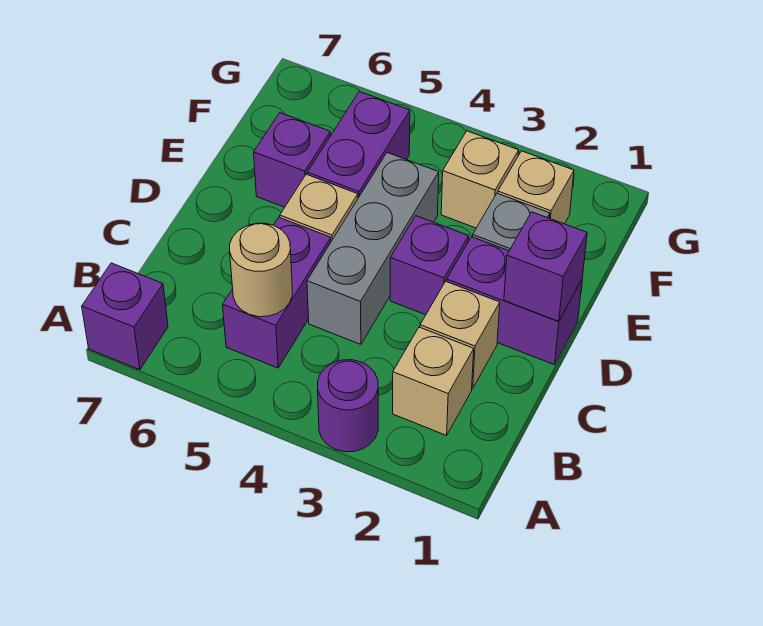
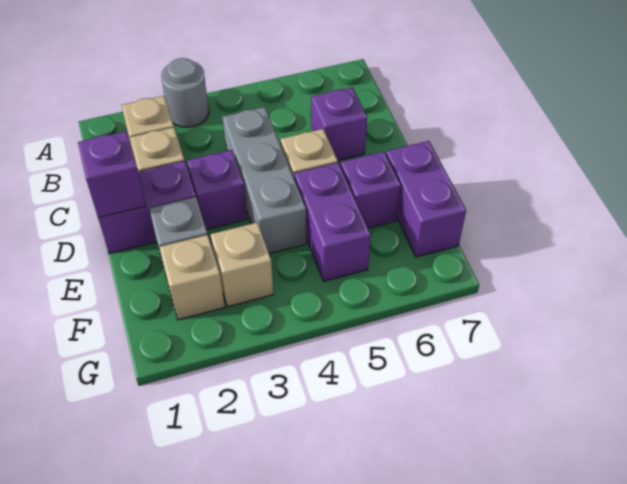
purple 1x1 round brick [318,360,378,452] -> grey 1x1 round brick [161,58,209,127]
purple 1x1 brick [82,263,168,370] -> purple 1x1 brick moved to [311,87,367,161]
purple 1x2 brick [223,217,331,368] -> purple 1x2 brick moved to [386,141,466,257]
tan 1x1 round brick [230,223,292,317] -> none

